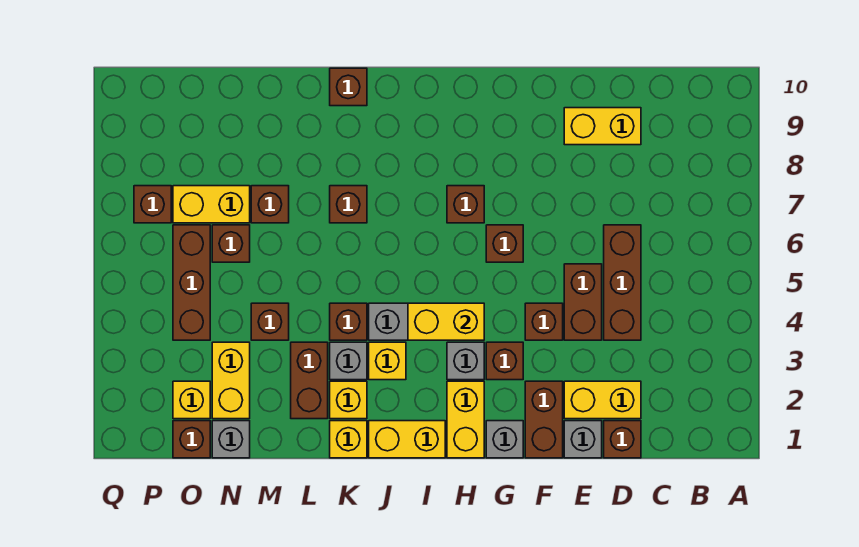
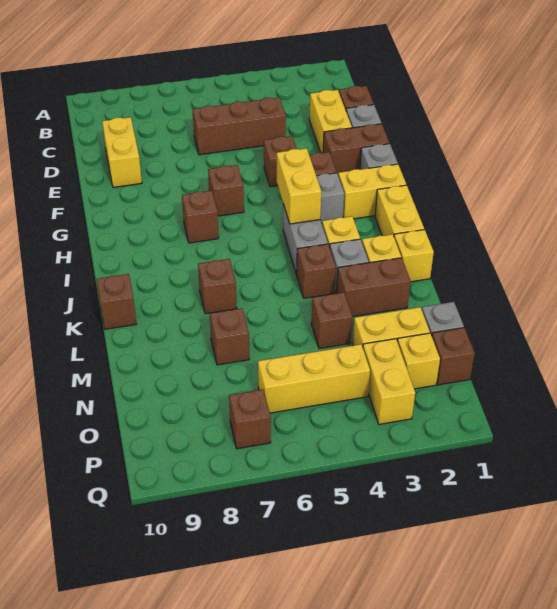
brown 1x2 brick [564,264,602,340] -> none
brown 1x1 brick [212,225,250,262] -> none
yellow 1x2 brick [173,186,250,223] -> yellow 1x2 brick moved to [363,339,415,424]
brown 1x3 brick [173,225,210,340] -> yellow 1x3 brick [258,344,370,413]

